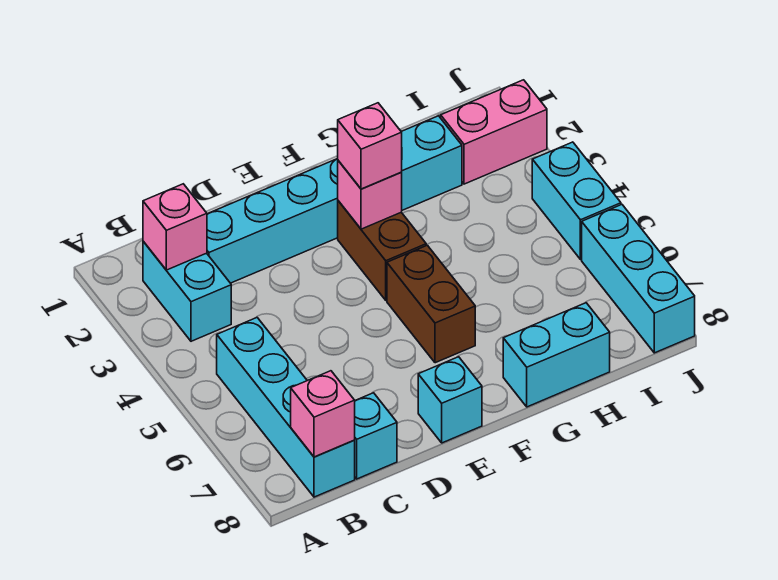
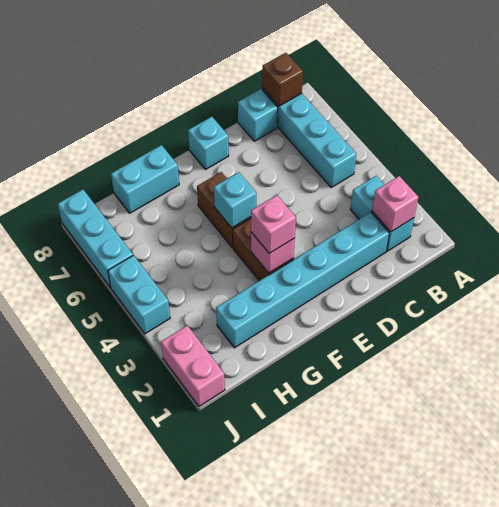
pink 1x1 brick [291,371,355,457] -> brown 1x1 brick [262,53,303,106]
none -> cyan 1x1 brick [214,172,256,228]
pink 1x2 brick [441,80,547,184] -> pink 1x2 brick turned to [161,326,225,406]

